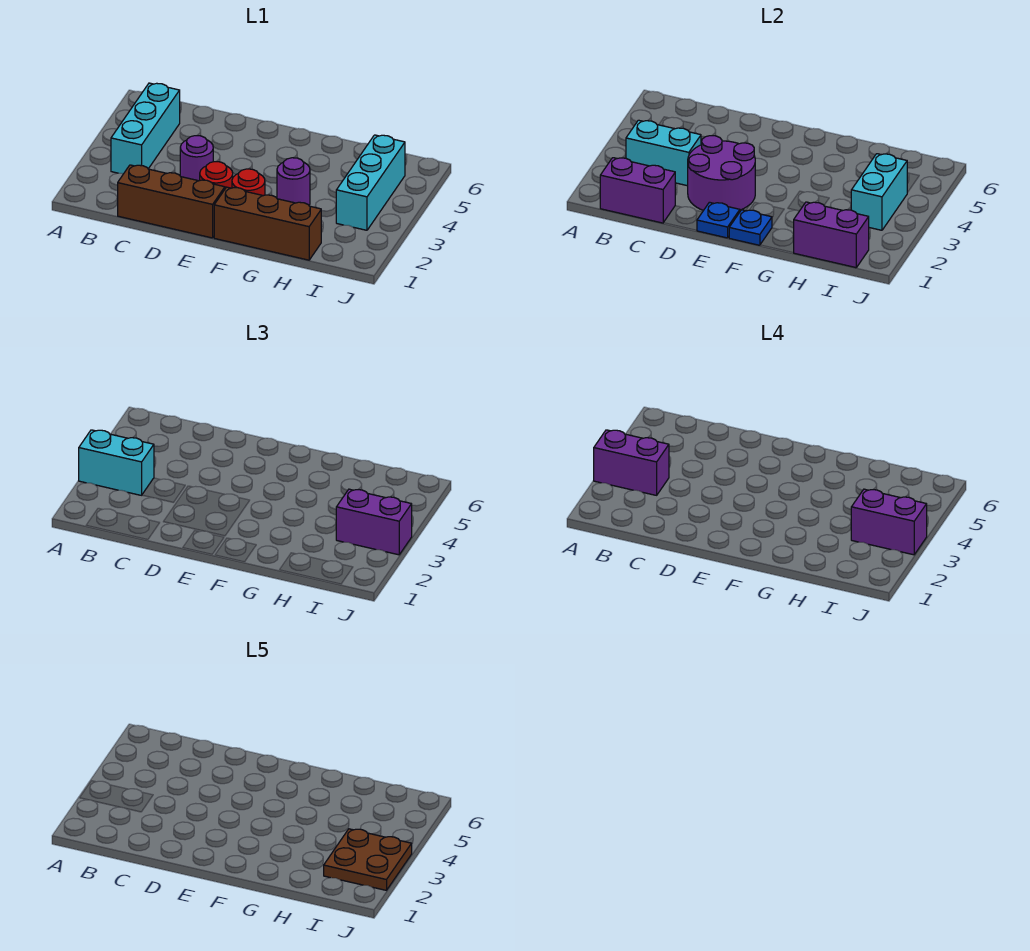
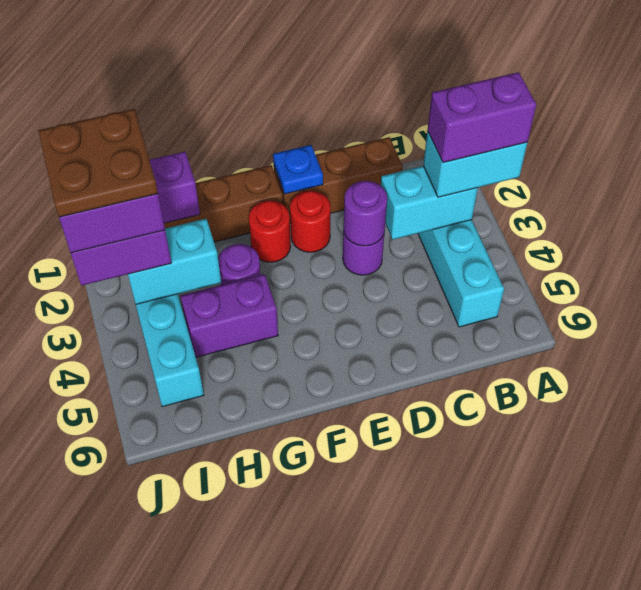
purple 1x2 brick [600,158,675,223] -> purple 1x2 brick moved to [181,274,278,357]
purple 2x2 round brick [688,136,755,210] -> purple 1x1 round brick [344,181,387,246]
blue 1x1 plate [729,210,772,245] -> none
cyan 1x2 brick [851,154,908,230] -> cyan 1x2 brick turned to [128,219,221,304]

